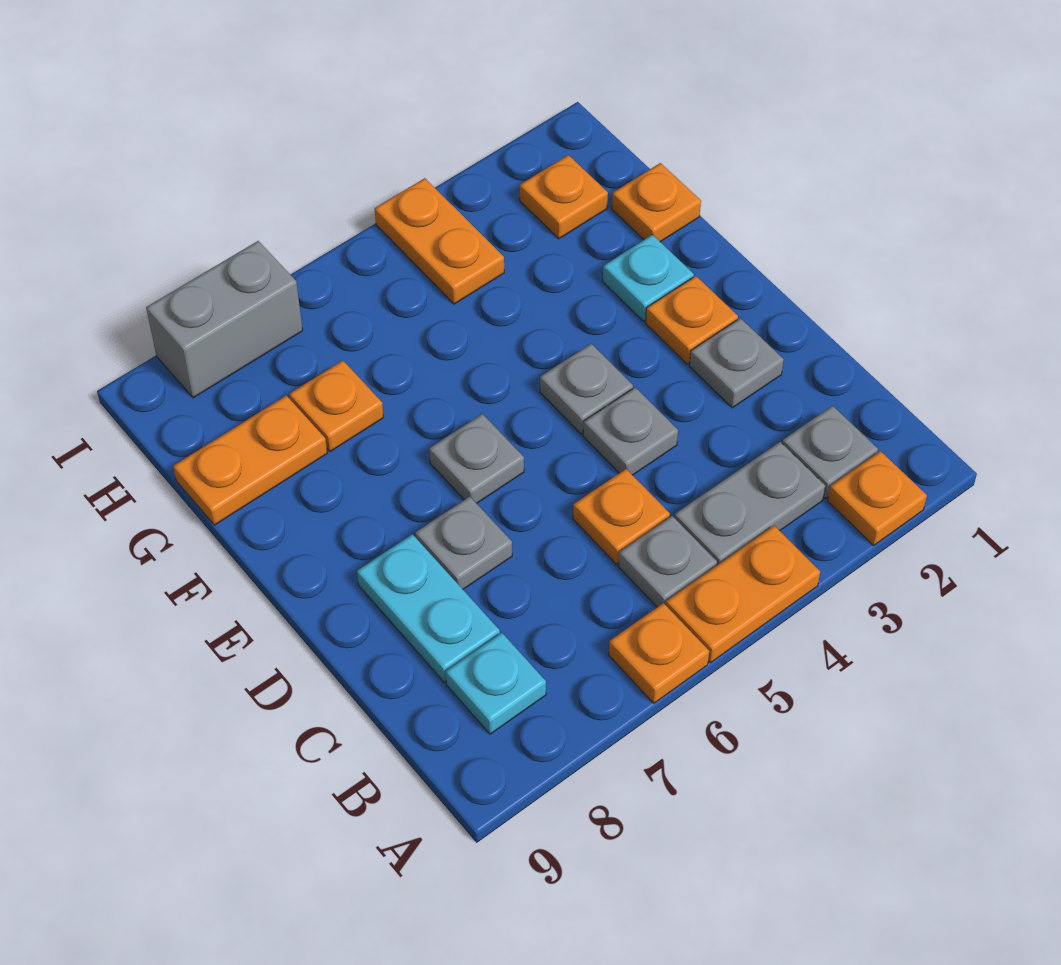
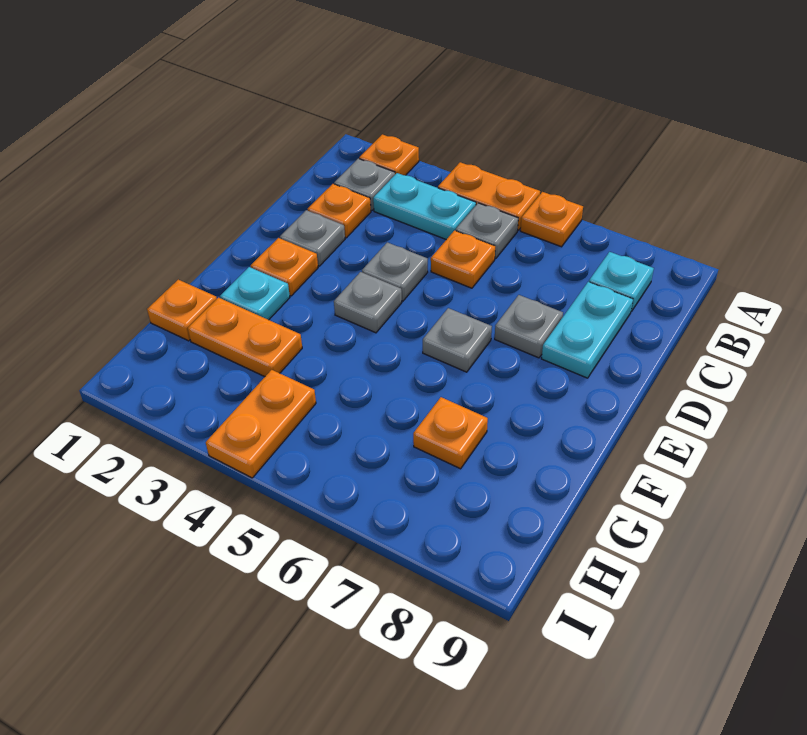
grey 1x2 plate [674,442,825,565] -> cyan 1x2 plate [373,173,476,240]
orange 1x2 plate [173,395,327,525] -> orange 1x2 plate moved to [188,298,302,377]
orange 1x1 plate [520,155,608,239] -> orange 1x1 plate moved to [308,184,371,238]
grey 1x2 brick [146,241,303,398] -> none

